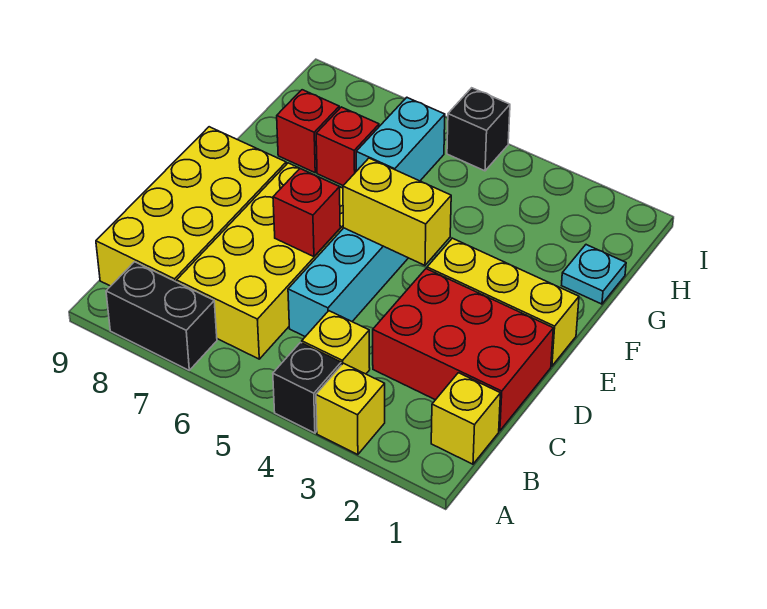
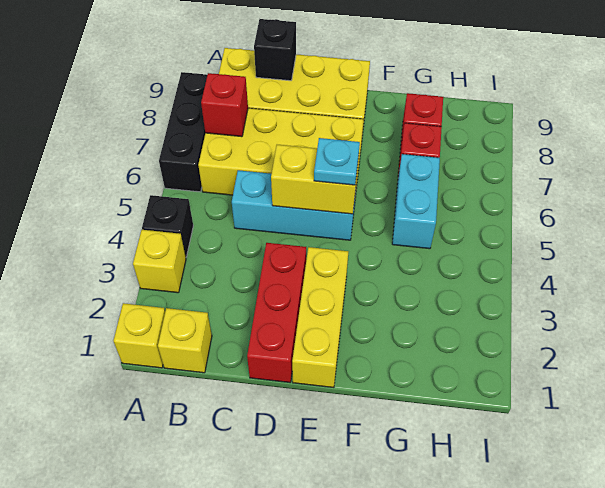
black 1x2 brick [106,262,217,370] -> black 1x3 brick [159,72,207,192]
yellow 1x1 brick [302,311,370,374] -> yellow 1x1 brick moved to [113,303,165,368]
red 2x3 brick [373,269,553,431] -> red 1x3 brick [247,243,306,382]
red 1x1 brick [273,169,340,257] -> red 1x1 brick moved to [201,73,248,137]
yellow 1x2 brick [343,158,451,265] -> yellow 1x2 brick turned to [271,145,358,214]
cyan 1x1 plate [562,245,626,304] -> cyan 1x1 plate moved to [314,138,360,185]
cyan 1x2 brick [356,98,445,181] -> cyan 1x2 brick turned to [392,154,440,249]
black 1x1 brick [447,88,510,171] -> black 1x1 brick moved to [254,19,296,81]

